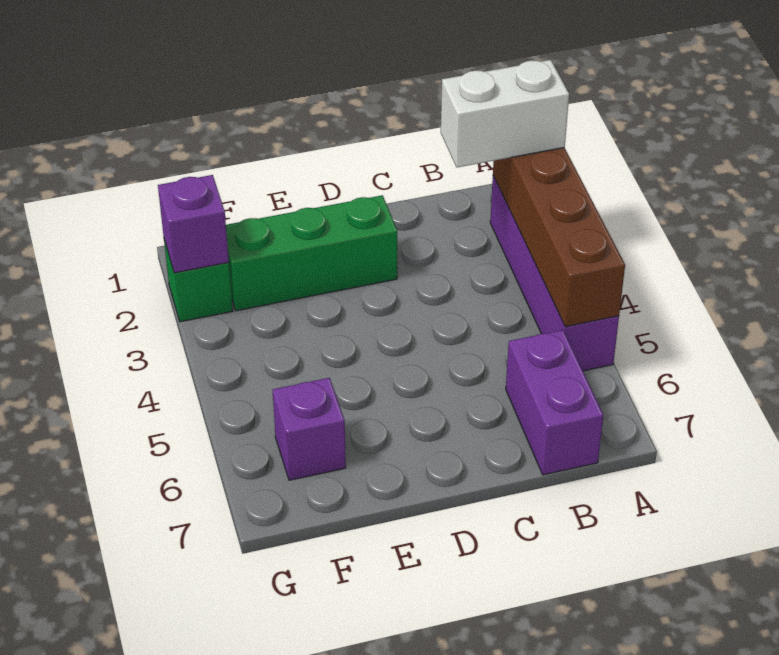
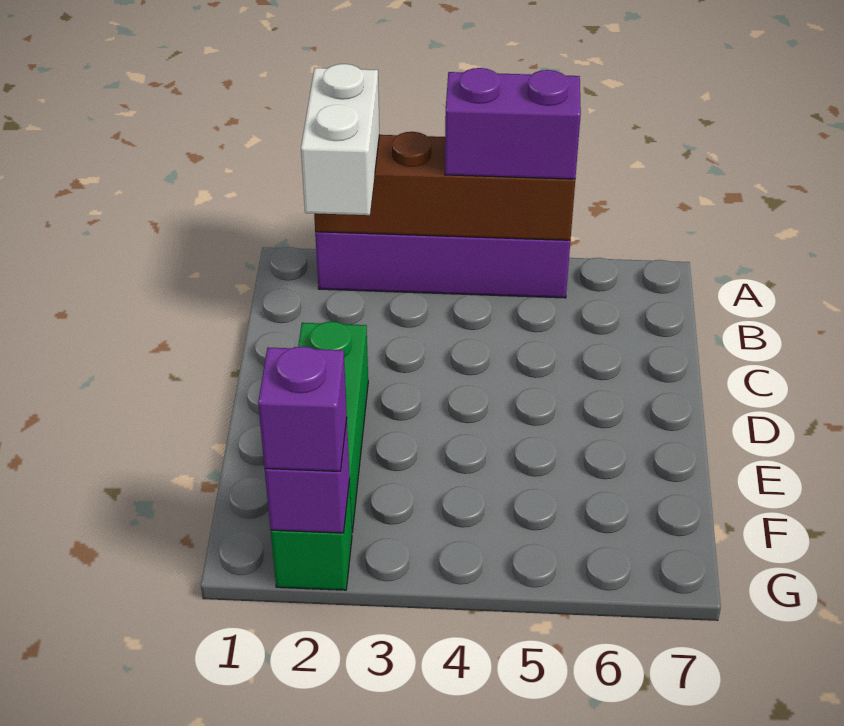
purple 1x2 brick [506,330,603,475] -> purple 1x2 brick moved to [445,68,581,179]
purple 1x1 brick [273,378,346,480] -> purple 1x1 brick moved to [258,346,347,471]

